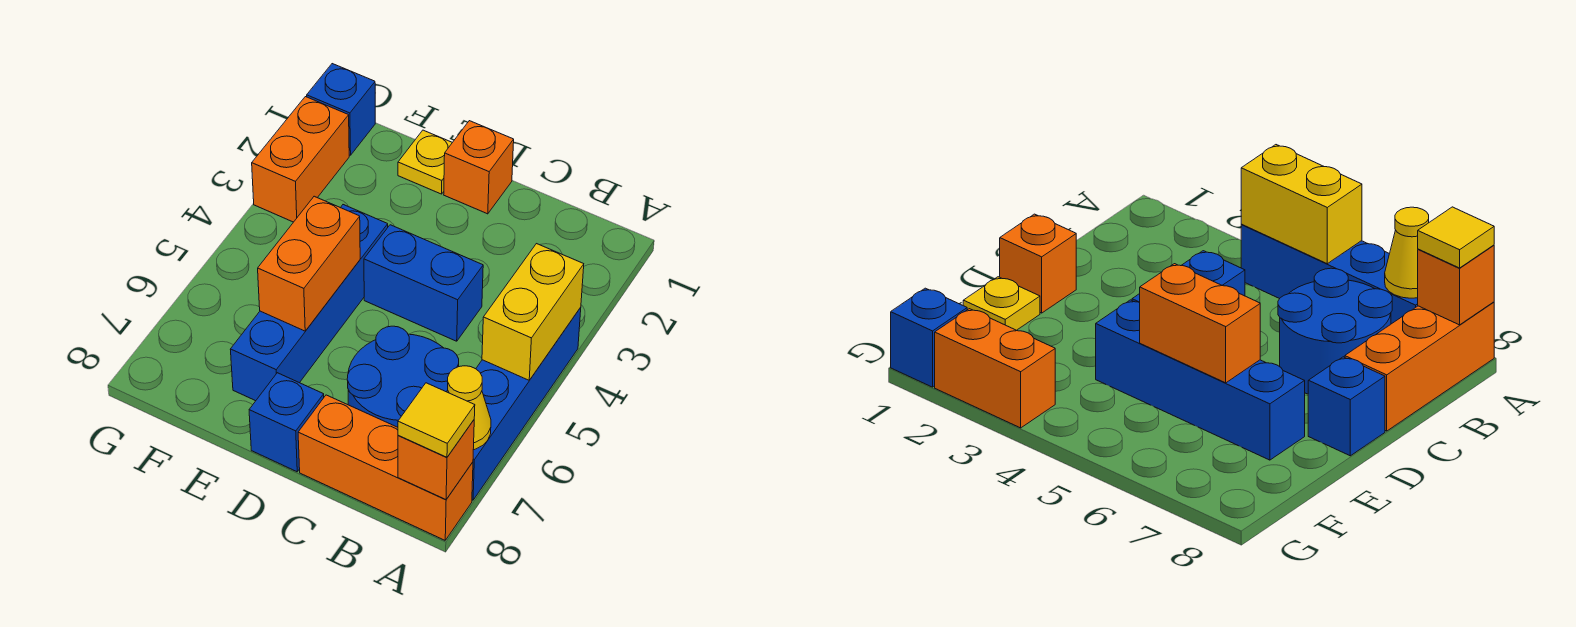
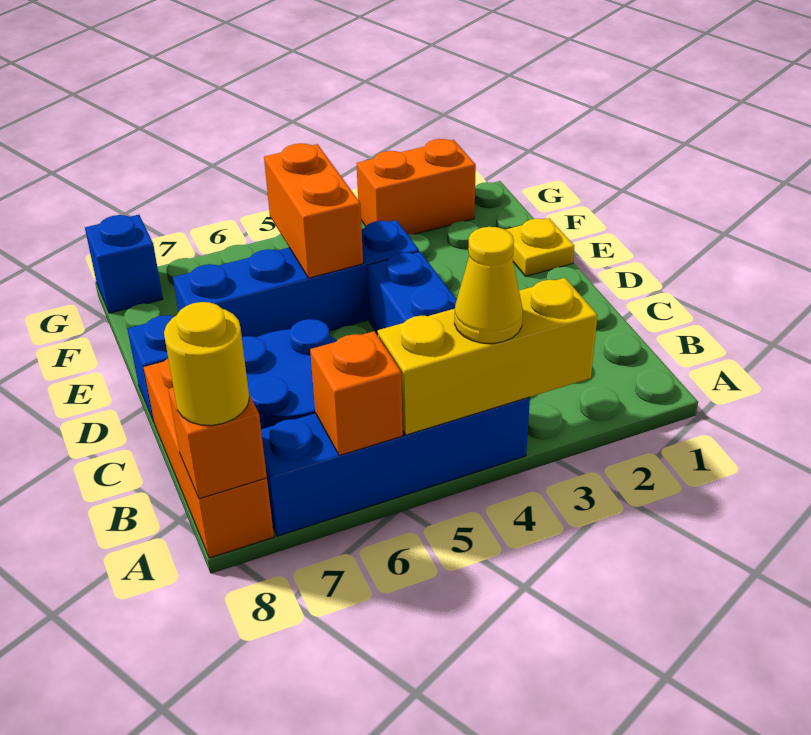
yellow 1x2 brick [482,244,584,380] -> yellow 1x3 brick [378,278,598,435]
yellow 1x1 cone [447,366,491,450] -> yellow 1x1 cone moved to [454,227,523,343]
yellow 1x1 tile [398,383,475,457] -> yellow 1x1 round brick [164,302,249,425]
orange 1x1 brick [444,121,514,214] -> orange 1x1 brick moved to [310,331,403,456]
orange 1x2 brick [258,196,360,331] -> orange 1x2 brick turned to [264,143,363,278]
blue 1x1 brick [307,64,375,155] -> blue 1x1 brick moved to [85,215,163,313]

